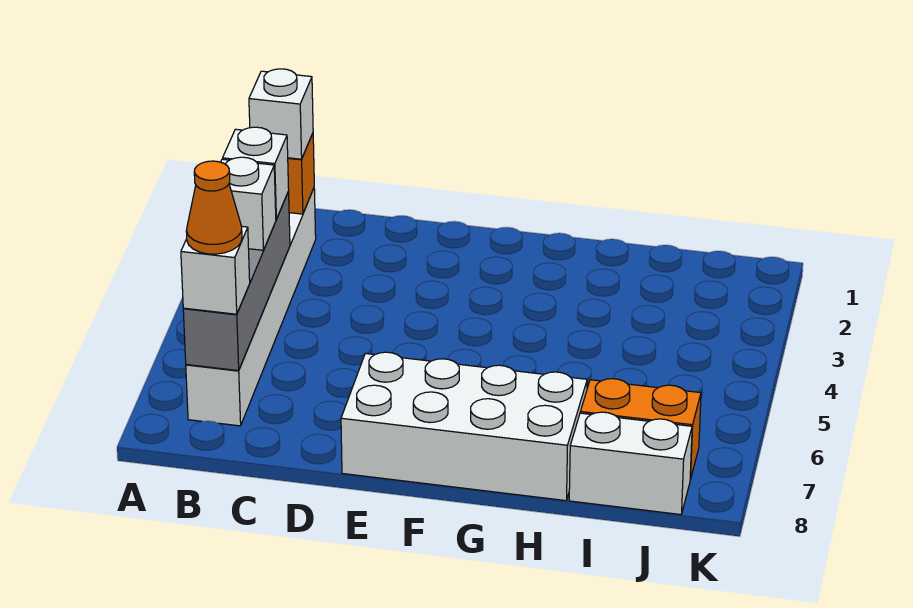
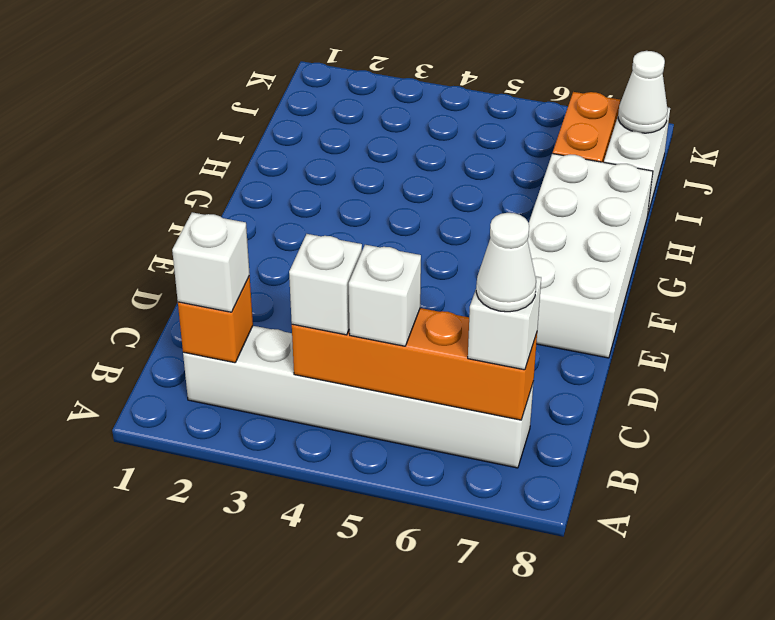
grey 1x4 brick [183,192,290,371] -> orange 1x4 brick [292,308,537,420]
orange 1x1 cone [186,161,242,254] -> white 1x1 cone [476,213,536,312]
none -> white 1x1 cone [618,51,668,133]

